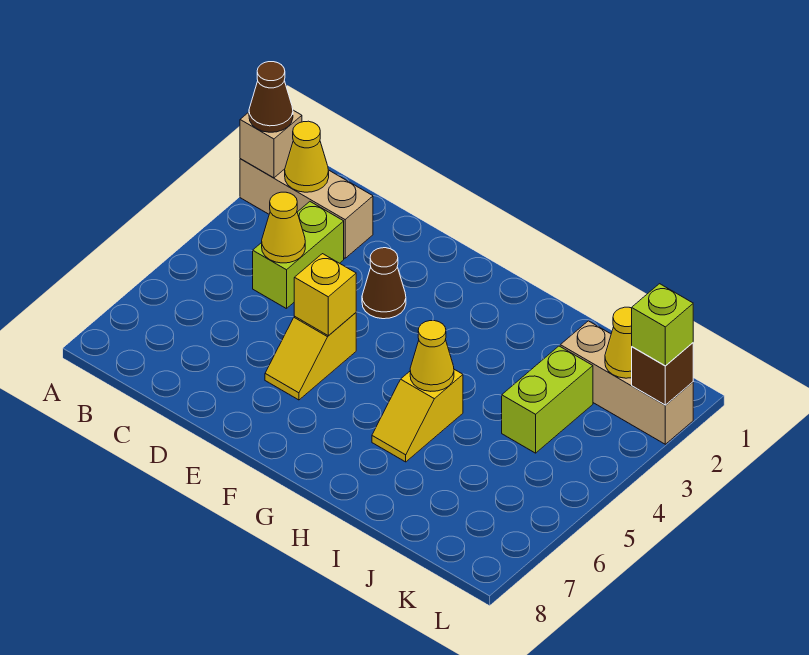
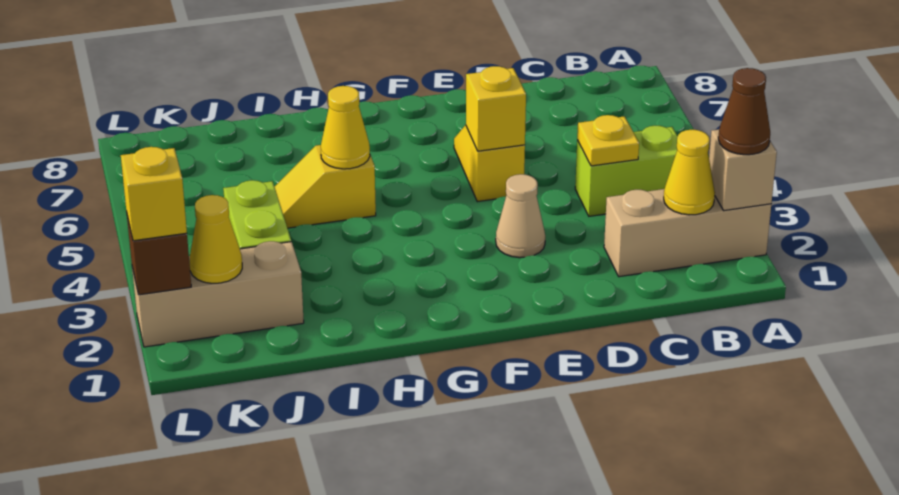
lime 1x2 brick [253,202,344,309] -> lime 1x2 brick turned to [575,126,678,216]
yellow 1x1 cone [262,192,305,263] -> yellow 1x1 plate [577,115,639,166]
brown 1x1 cone [362,248,406,319] -> tan 1x1 cone [496,174,545,258]
yellow 1x2 slope [372,369,463,462] -> yellow 1x2 slope turned to [275,145,376,228]
lime 1x1 brick [632,284,693,366] -> yellow 1x1 brick [121,147,187,241]

